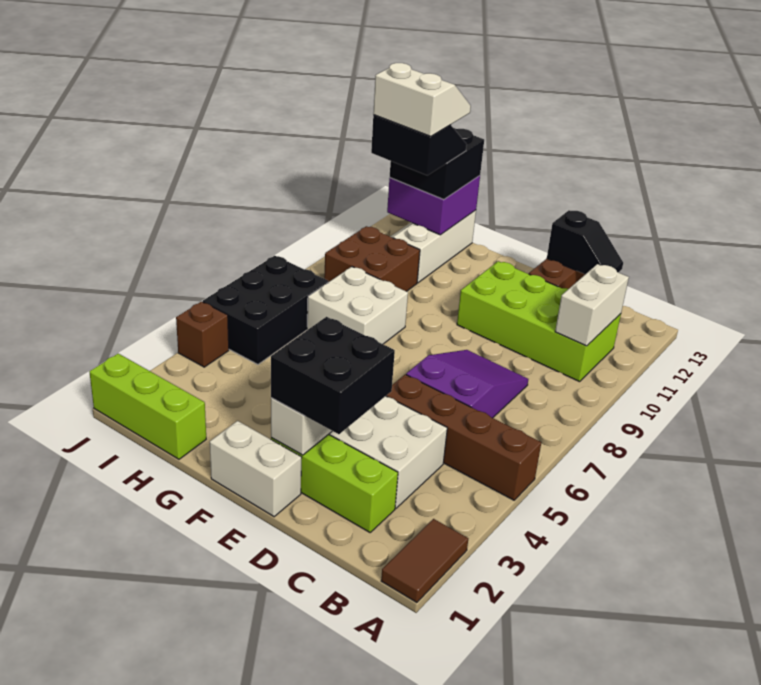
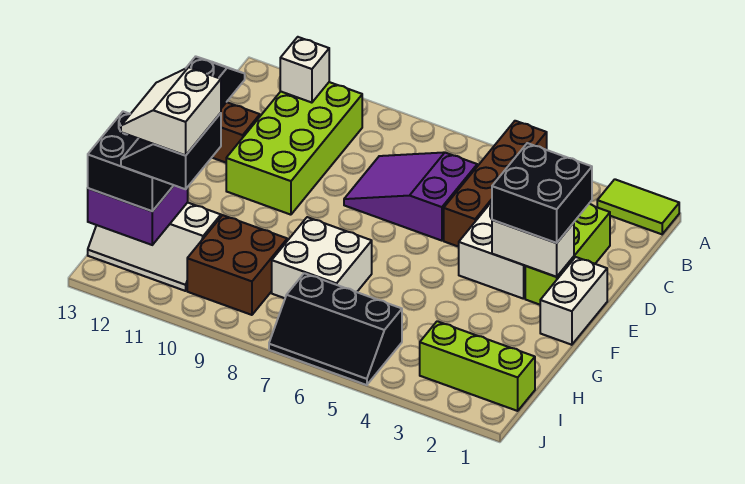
brown 1x2 tile [381,519,468,603] -> lime 1x2 tile [597,179,679,234]
white 1x2 brick [555,264,629,346] -> white 1x1 brick [280,37,329,103]
lime 1x3 brick [90,354,206,459] -> lime 1x3 brick turned to [420,321,535,411]
black 2x3 brick [203,256,328,364] -> black 2x3 slope [269,273,402,385]
brown 1x1 brick [176,301,229,367] -> none

